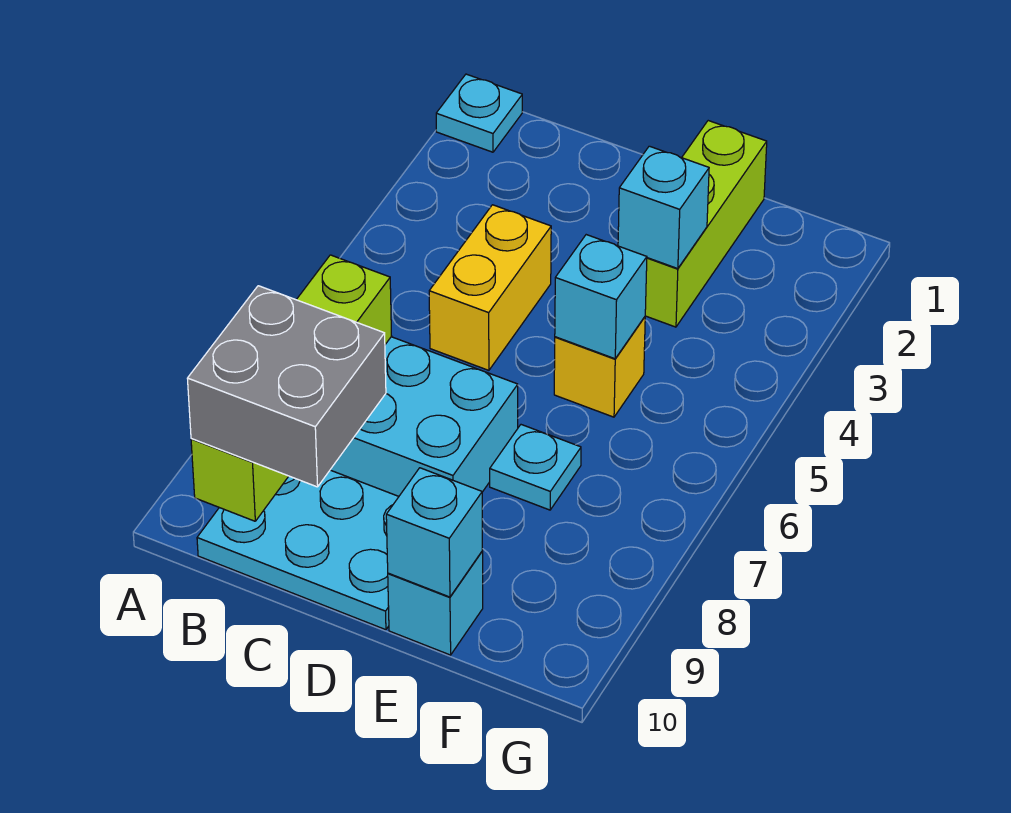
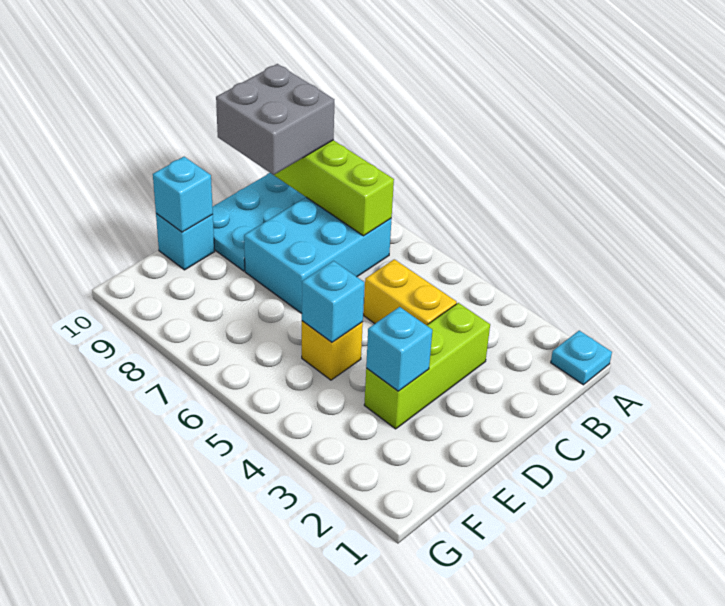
lime 1x3 brick [645,121,767,327] -> lime 1x3 brick turned to [364,303,490,429]
cyan 1x1 plate [490,425,581,510] -> none

